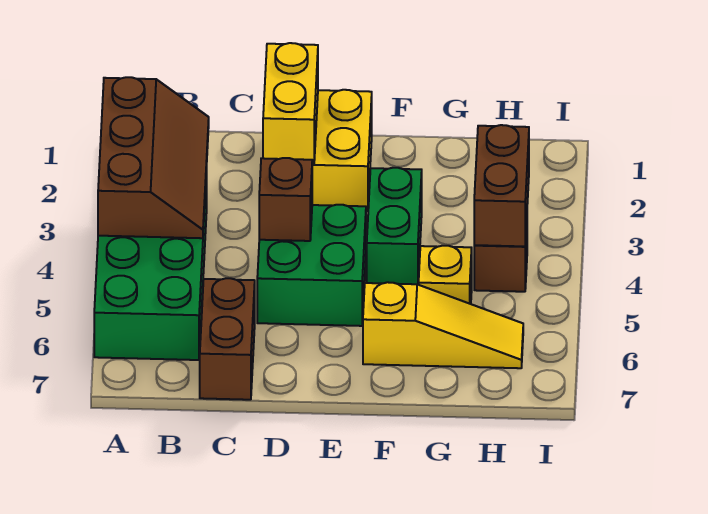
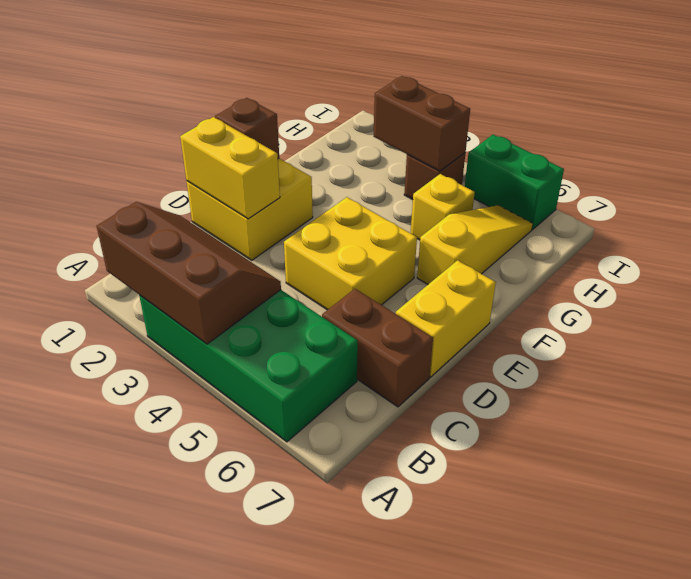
green 2x2 brick [257,205,366,326] -> yellow 2x2 brick [284,197,417,310]
brown 1x1 brick [259,158,312,241] -> brown 1x1 brick moved to [215,98,279,159]
none -> yellow 1x2 brick [396,260,496,377]
green 1x2 brick [367,168,422,284] -> green 1x2 brick moved to [465,135,564,229]

